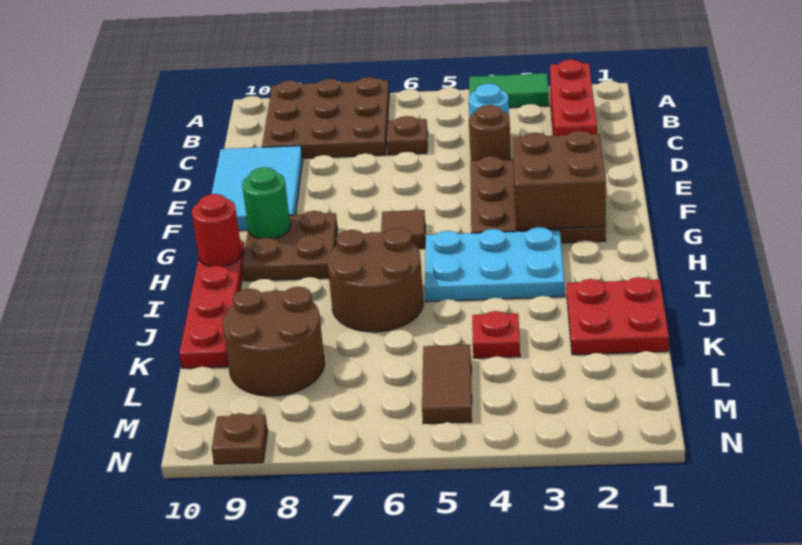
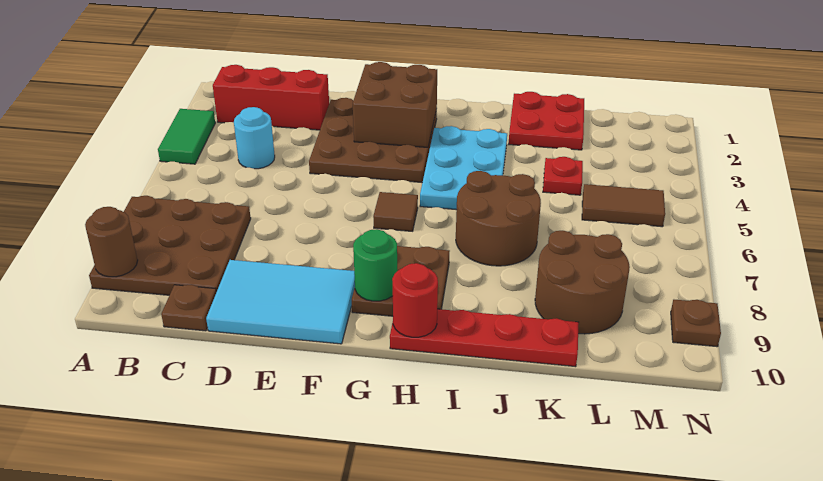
brown 1x1 plate [386,116,428,155] -> brown 1x1 plate moved to [161,285,216,331]
brown 1x1 round brick [469,105,511,161] -> brown 1x1 round brick moved to [85,207,138,277]

